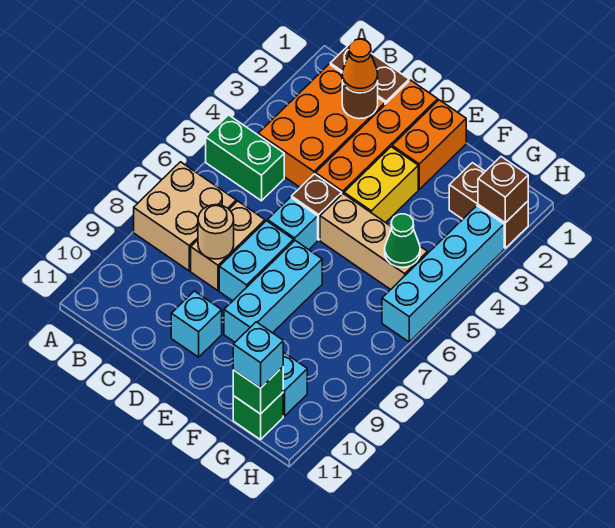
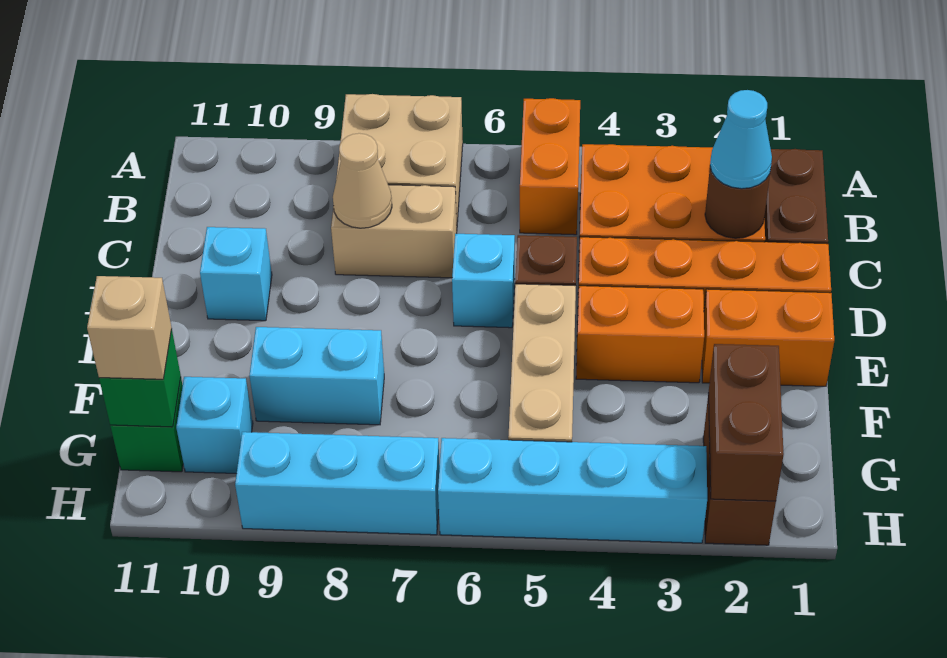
green 1x2 brick [206,115,284,201] -> orange 1x2 brick [520,98,580,235]
orange 1x1 cone [342,39,378,93] -> cyan 1x1 cone [710,90,772,189]
tan 1x1 round brick [198,205,234,259] -> tan 1x1 cone [333,133,392,228]
cyan 1x2 brick [219,221,294,301] -> cyan 1x2 brick moved to [249,327,384,425]
yellow 1x2 brick [344,147,418,223] -> orange 1x2 brick [576,286,704,383]
cyan 1x3 brick [224,241,322,342] -> cyan 1x3 brick moved to [235,432,440,535]
green 1x1 cone [385,214,420,267] -> none
cyan 1x1 brick [233,322,283,388] -> tan 1x1 brick [87,276,172,379]
brown 1x1 brick [478,157,528,223] -> brown 1x2 brick [709,344,784,501]

